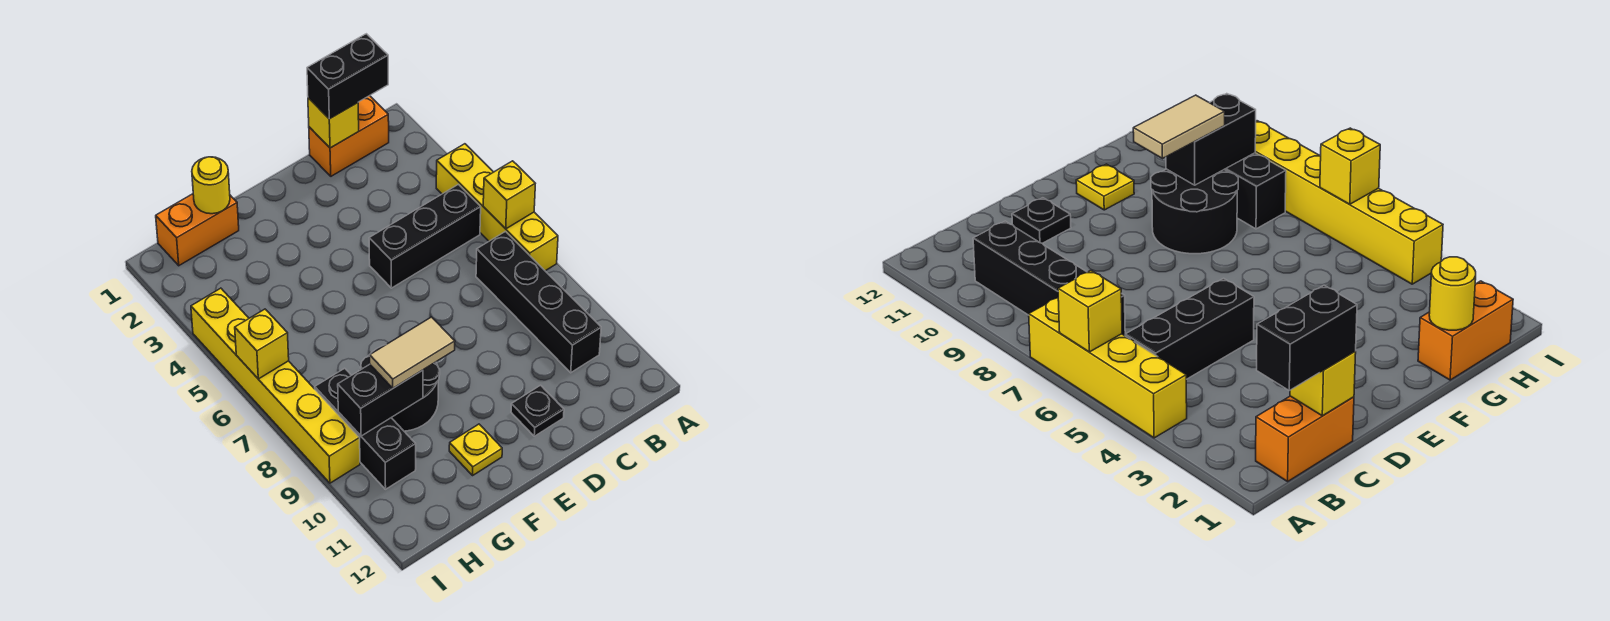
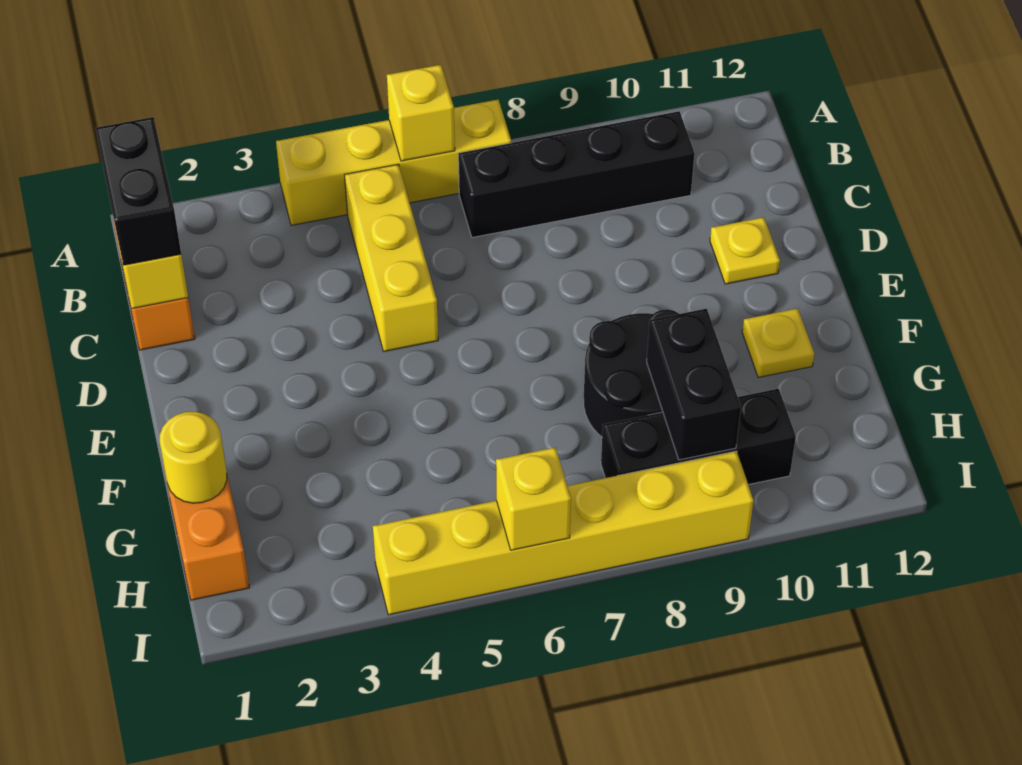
black 1x3 brick [369,184,481,288] -> yellow 1x3 brick [345,164,438,351]
black 1x1 plate [511,385,564,436] -> yellow 1x1 plate [710,217,780,284]
tan 1x2 tile [370,317,455,388] -> none

